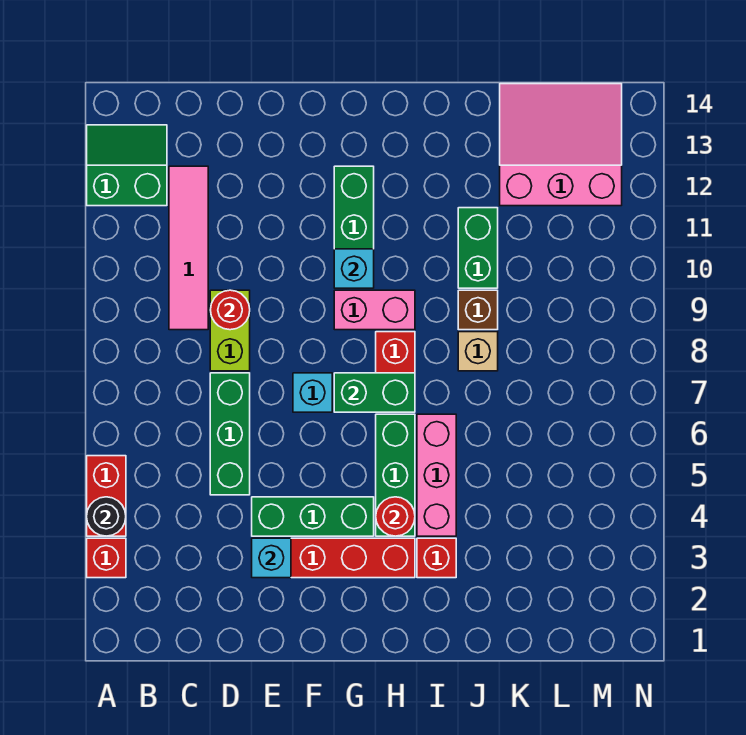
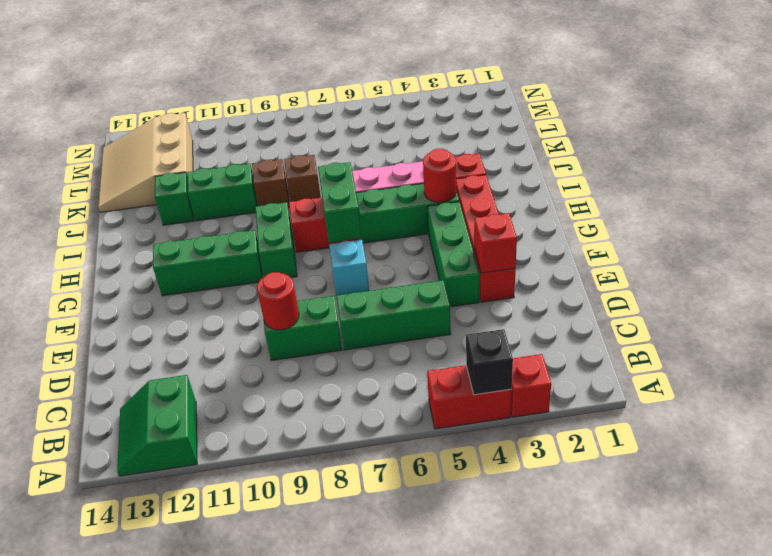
black 1x1 round brick [87,497,126,536] -> black 1x1 brick [466,329,513,395]
pink 1x4 tile [169,166,208,330] -> none
lime 1x2 brick [210,290,250,371] -> green 1x2 brick [264,296,342,361]
cyan 1x1 brick [252,538,291,578] -> red 1x1 brick [474,213,517,273]
pink 1x2 brick [334,290,415,330] -> green 1x2 brick [255,202,297,278]
cyan 1x1 brick [334,249,374,288] -> none
tan 1x1 brick [458,332,498,371] -> brown 1x1 brick [284,155,321,202]
none -> green 1x1 brick [155,172,194,225]
pink 3x3 slope [500,84,622,206] -> tan 3x3 slope [98,113,193,212]

